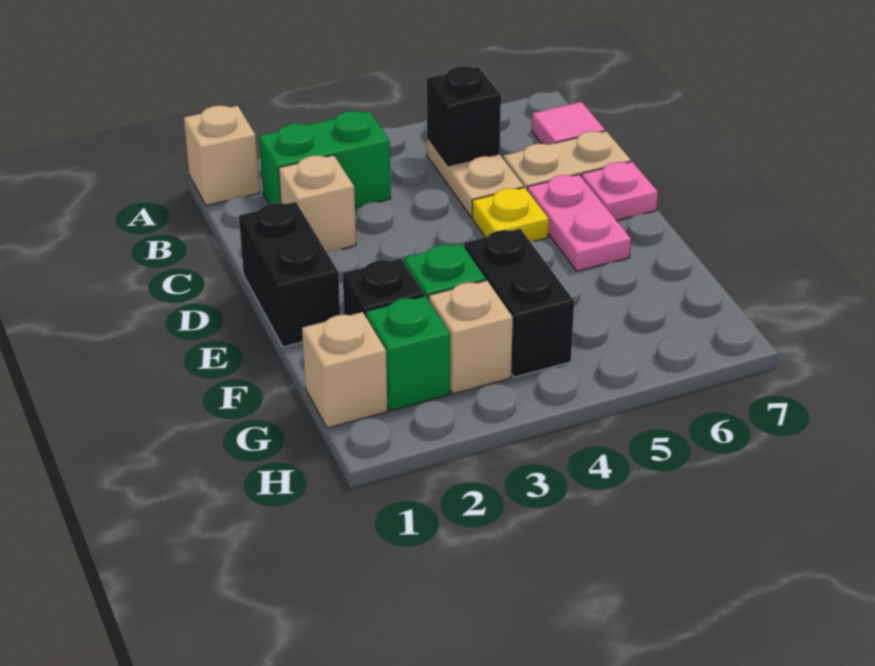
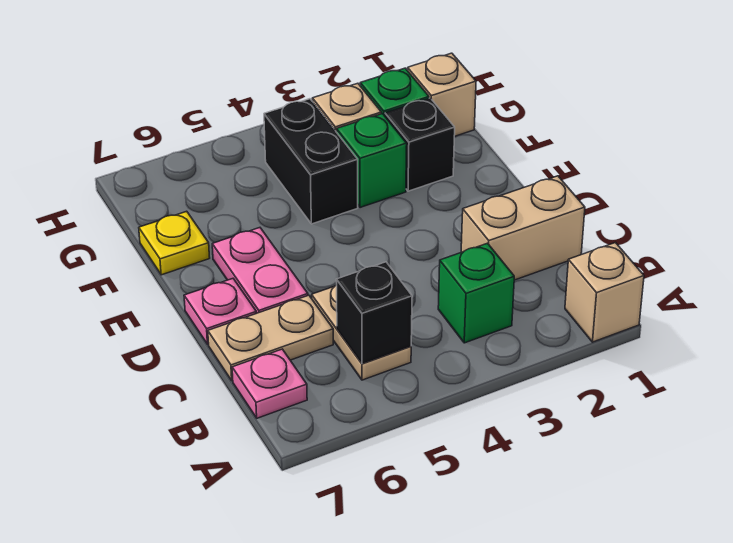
green 1x2 brick [259,111,391,207] -> green 1x1 brick [438,243,514,343]
pink 1x1 tile [532,102,605,145] -> pink 1x1 plate [232,349,307,418]
tan 1x1 brick [279,155,356,252] -> tan 1x2 brick [461,176,585,280]
black 1x2 brick [239,202,340,347] -> none
yellow 1x1 plate [472,187,549,242] -> yellow 1x1 plate moved to [139,211,210,275]

